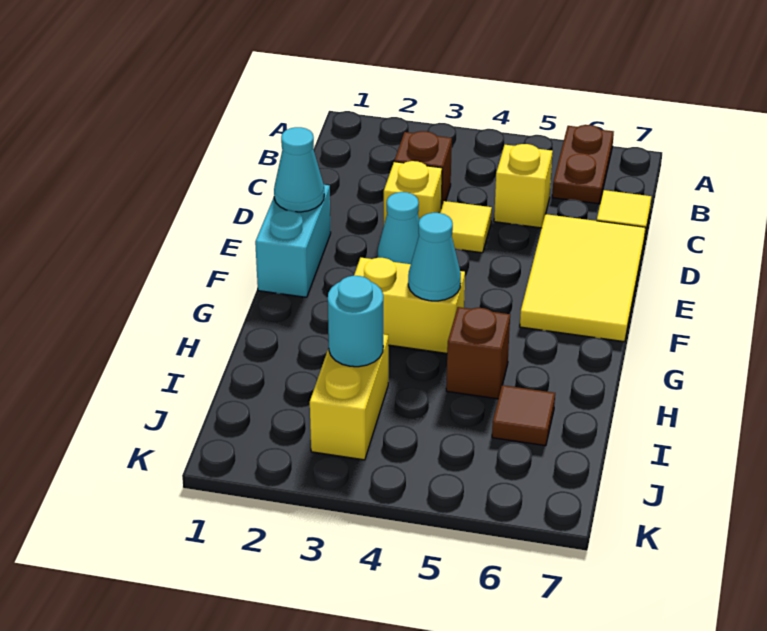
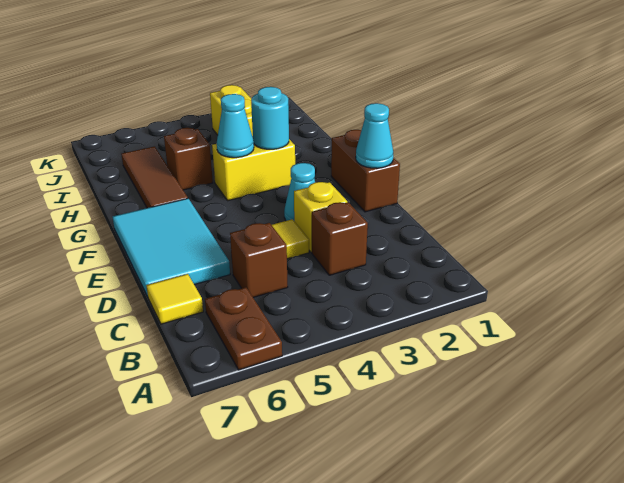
yellow 1x1 brick [494,144,553,228] -> brown 1x1 brick [230,223,288,298]
yellow 2x3 tile [520,214,645,342] -> cyan 2x3 tile [113,198,230,297]
cyan 1x2 brick [255,185,331,297] -> brown 1x2 brick [331,130,400,212]
cyan 1x1 round brick [328,276,383,367] -> cyan 1x1 round brick moved to [251,87,289,149]
brown 1x1 tile [492,385,555,446] -> brown 1x3 tile [121,146,188,208]

